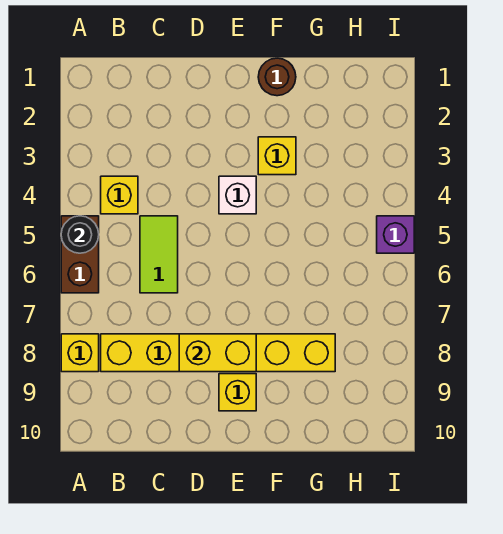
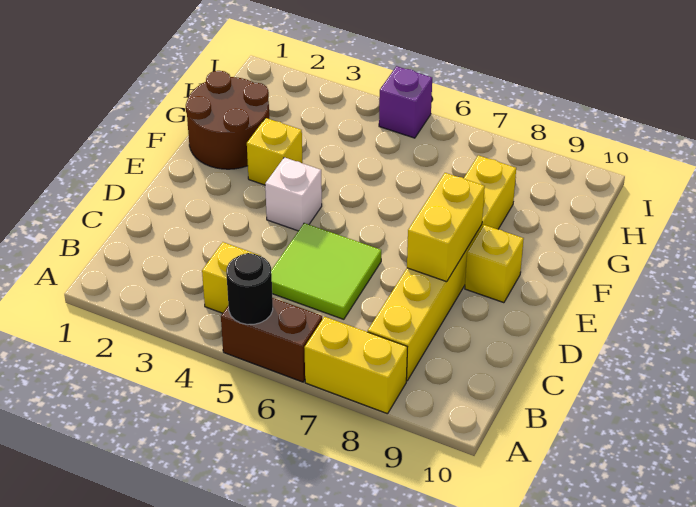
yellow 1x1 brick [61,334,99,372] -> yellow 1x2 brick [304,317,407,414]
lime 1x2 tile [140,216,178,293] -> lime 2x2 tile [271,223,381,319]
brown 1x1 round brick [258,58,296,96] -> brown 2x2 round brick [186,71,269,169]

